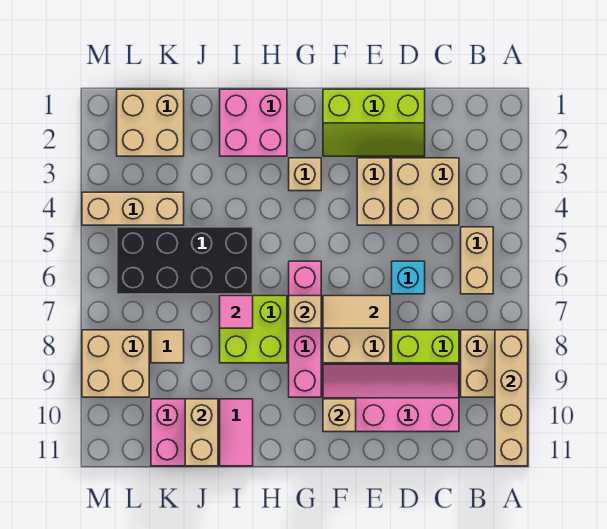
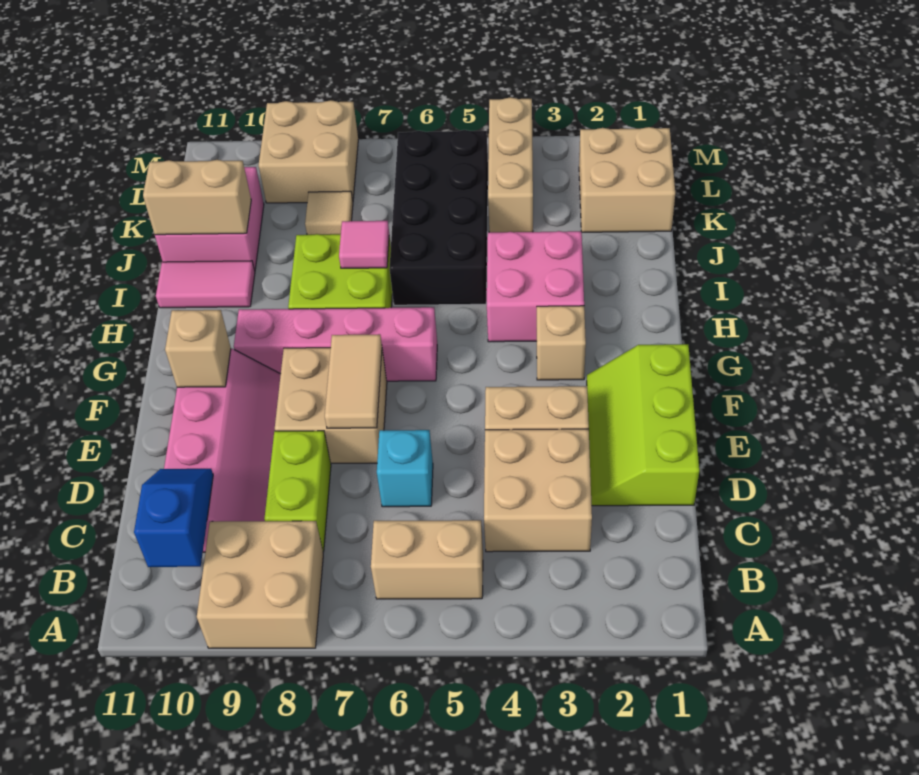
tan 1x4 brick [495,330,528,466] -> none
none -> blue 1x2 slope [134,469,213,567]
tan 1x1 brick [289,296,321,328] -> none
pink 2x2 brick [220,89,287,156] -> pink 2x2 brick moved to [487,231,584,342]

